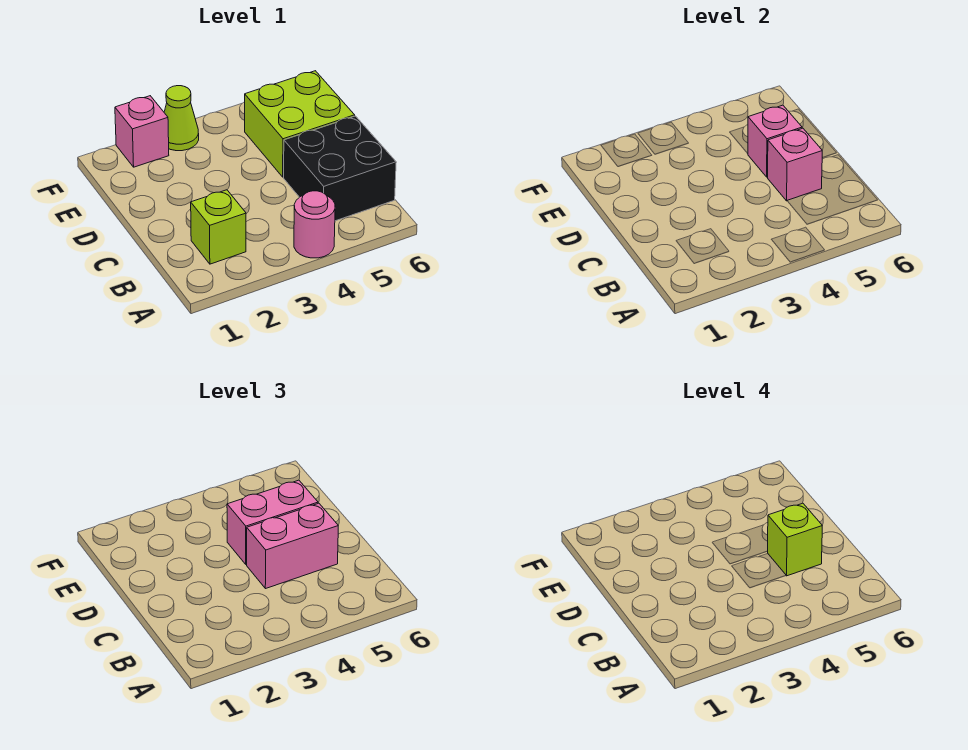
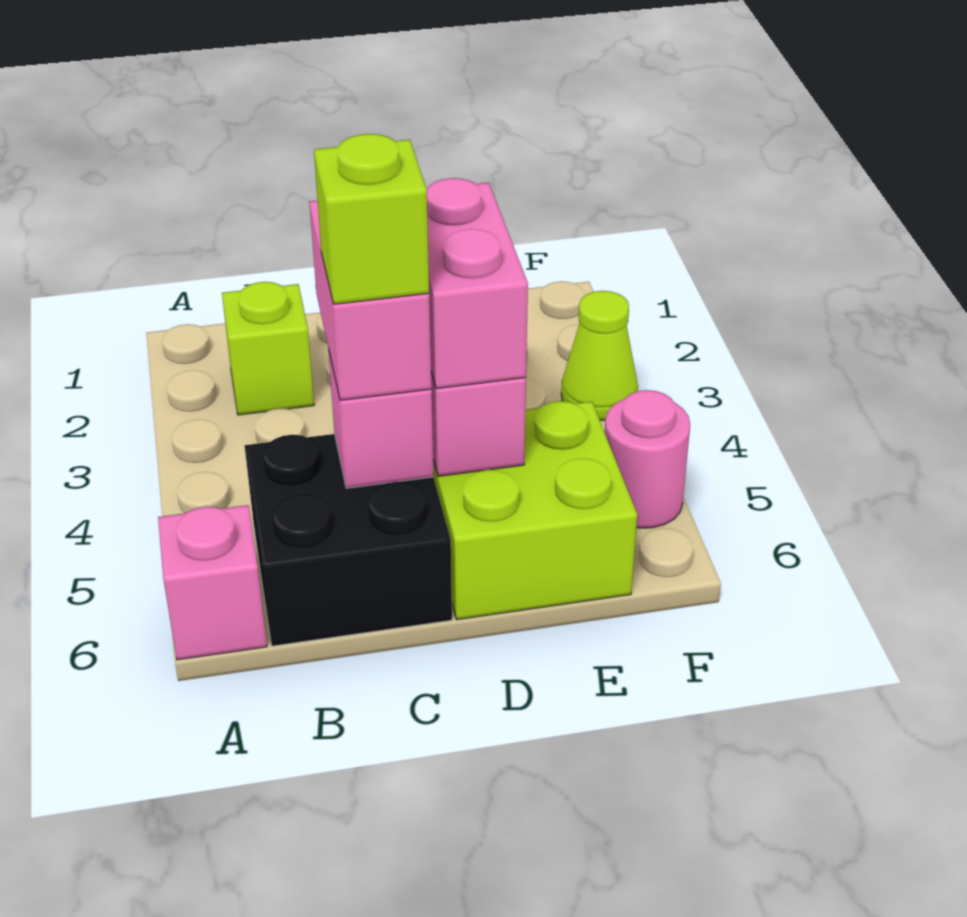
pink 1x1 round brick [294,191,335,258] -> pink 1x1 round brick moved to [605,390,690,528]
pink 1x1 brick [115,96,169,167] -> pink 1x1 brick moved to [158,505,267,660]

